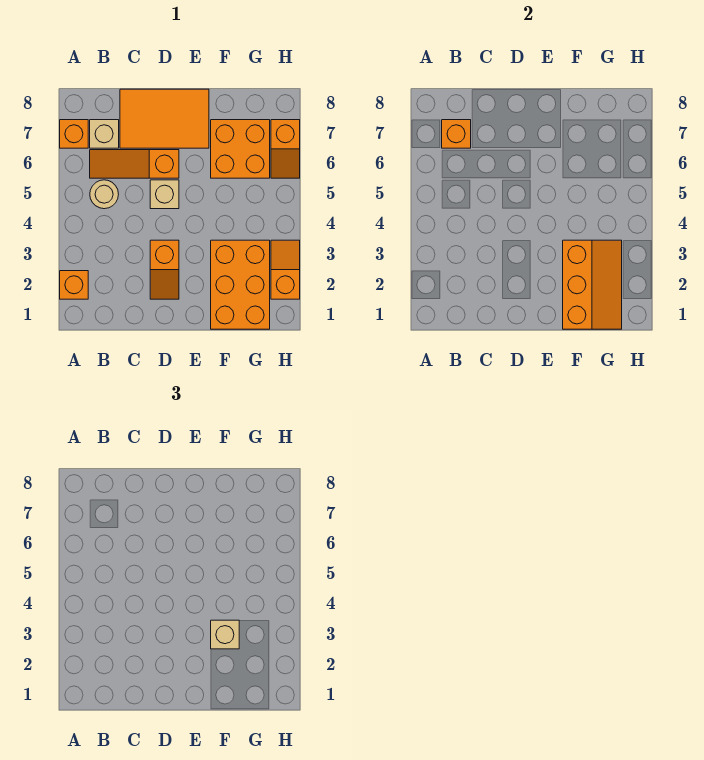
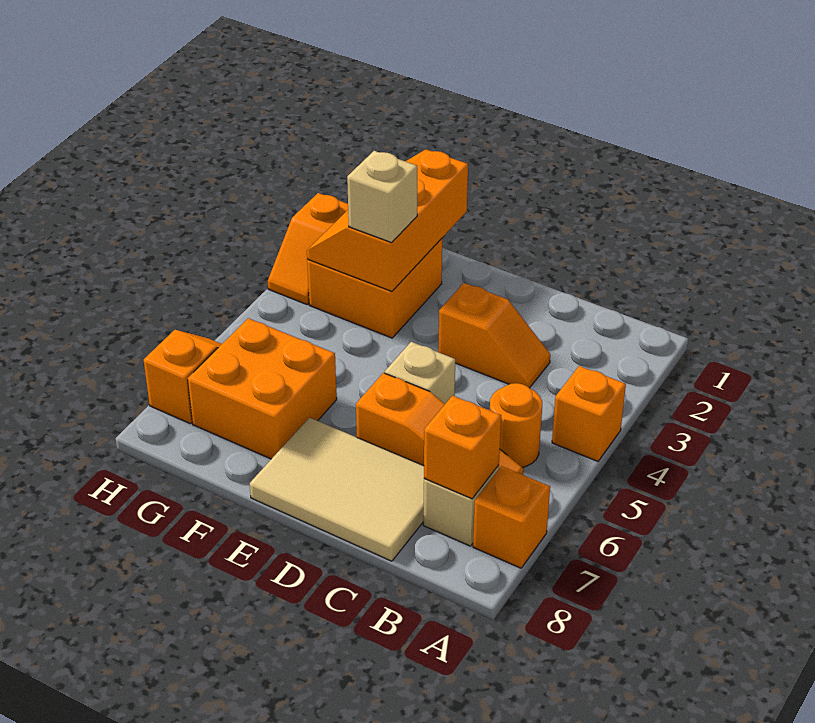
orange 1x1 brick [60,271,88,299] -> orange 1x1 brick moved to [552,366,626,461]
tan 1x1 round brick [90,180,119,209] -> orange 1x1 round brick [490,383,542,467]
orange 2x3 tile [120,89,209,148] -> tan 2x3 tile [250,418,424,561]
orange 1x2 slope [150,240,179,299] -> orange 1x2 slope turned to [438,283,550,388]
orange 2x3 brick [211,240,270,329] -> orange 2x2 brick [307,239,442,338]

